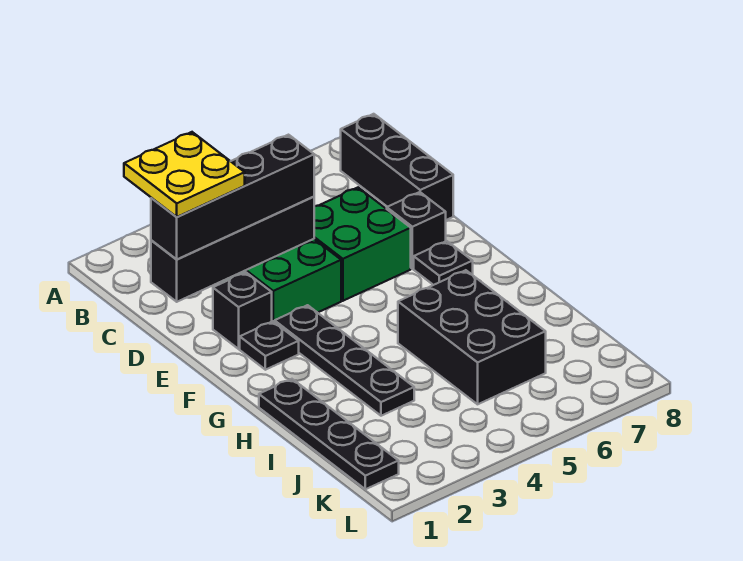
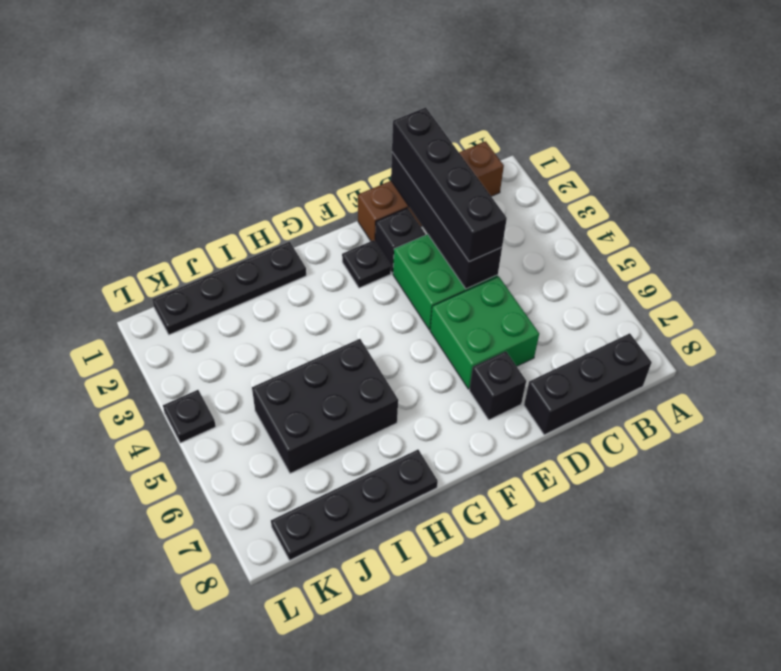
none -> brown 1x4 brick [358,141,504,241]
yellow 2x2 plate [124,132,245,217] -> none
black 1x4 plate [275,305,414,416] -> black 1x4 plate moved to [271,450,438,560]
black 1x1 plate [414,241,473,285] -> black 1x1 plate moved to [163,390,216,443]

